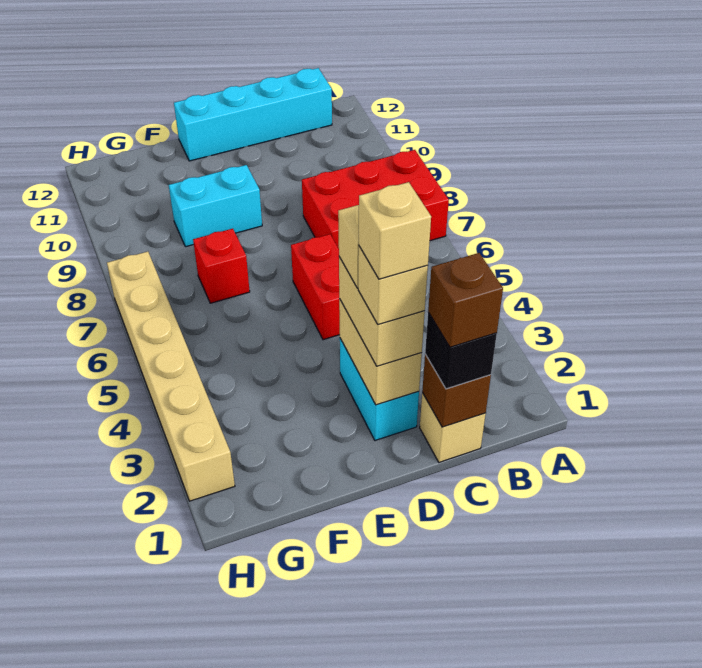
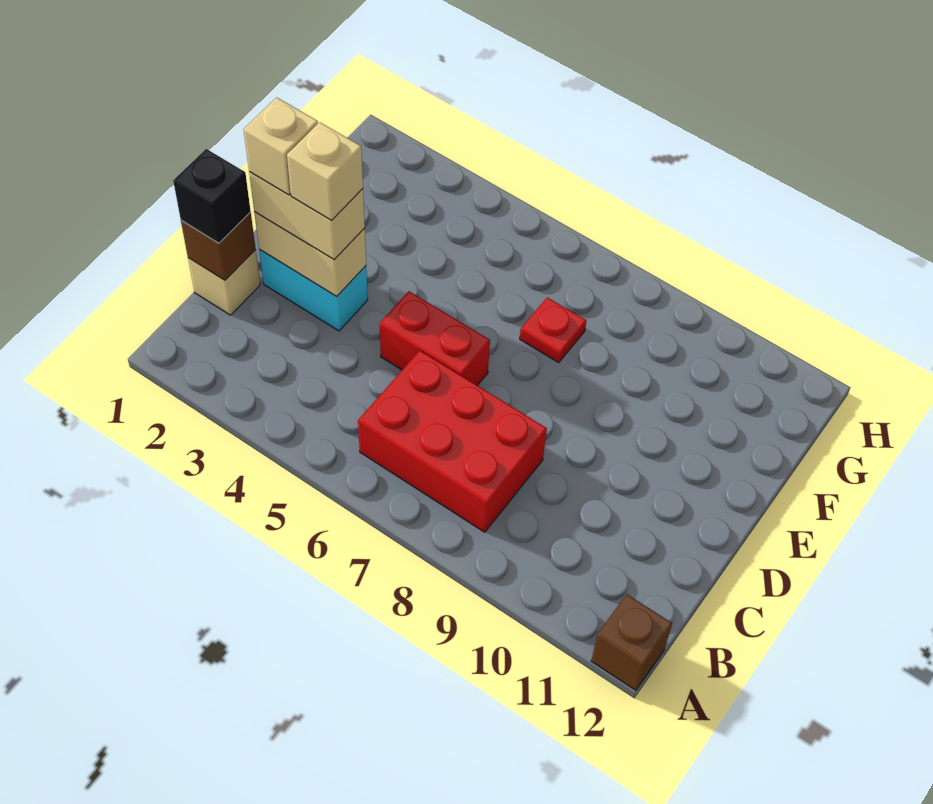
red 2x3 brick [302,150,449,249] -> red 2x3 brick turned to [358,351,547,532]
cyan 1x4 brick [174,68,332,161] -> none
brown 1x1 brick [428,253,503,347] -> brown 1x1 brick moved to [591,594,672,690]
tan 1x1 brick [359,182,431,279] -> none
cyan 1x2 brick [169,165,262,247] -> none
red 1x1 brick [193,229,250,303] -> red 1x1 plate [520,297,586,363]
tan 1x6 brick [107,252,235,501] -> none

